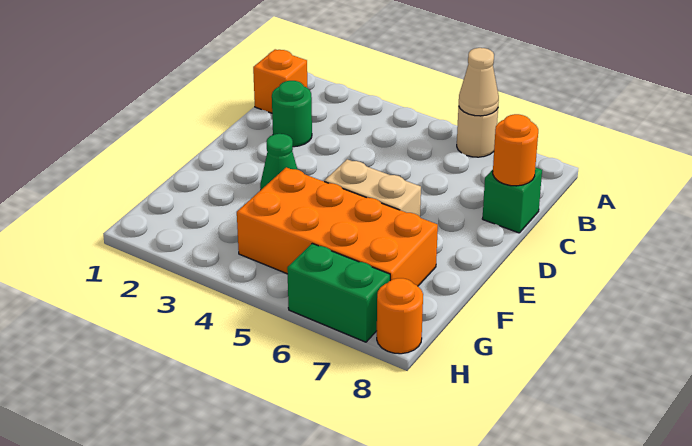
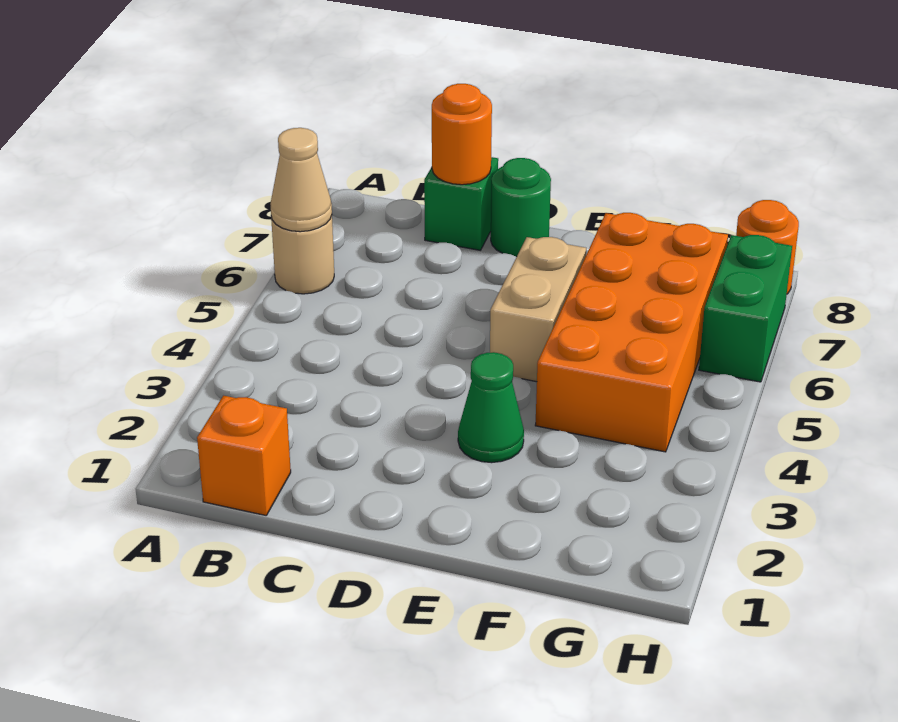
green 1x1 round brick [272,81,312,147] -> green 1x1 round brick moved to [491,158,551,257]

